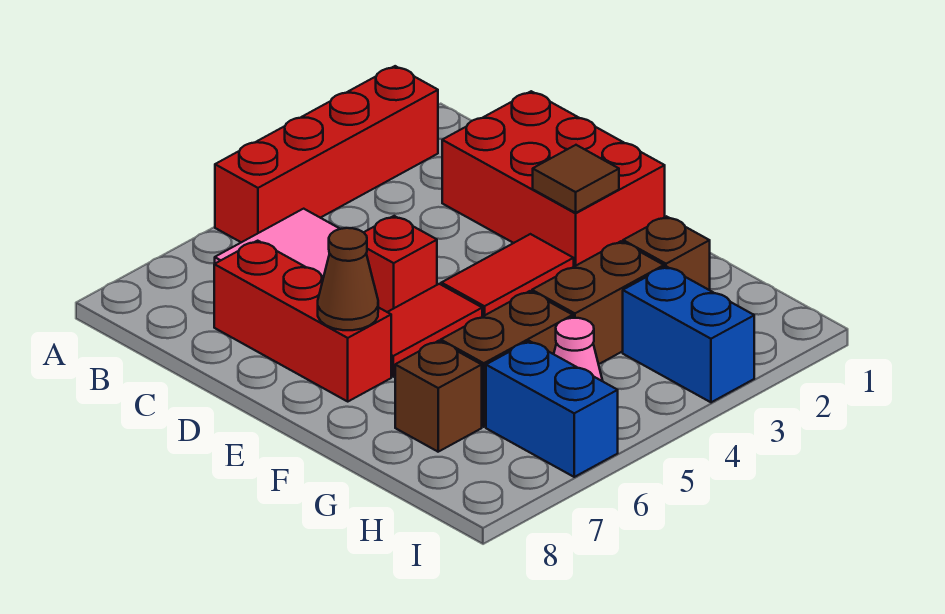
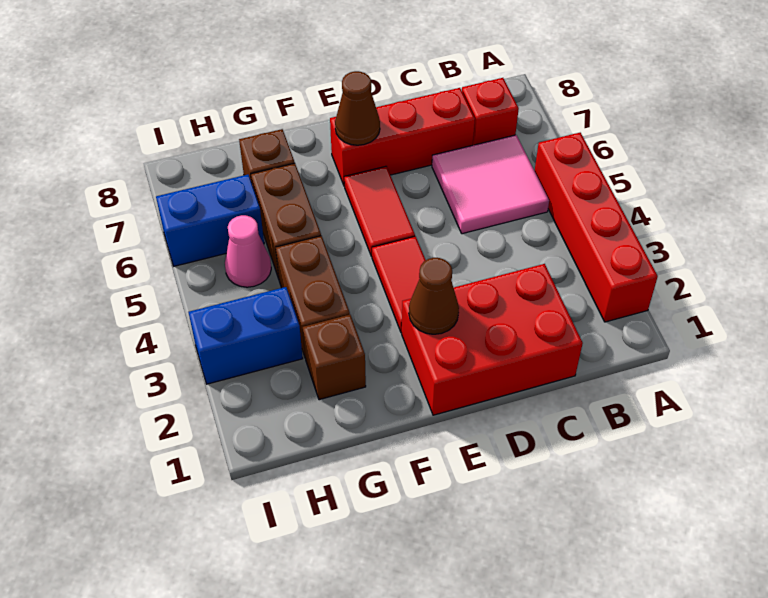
red 1x1 brick [364,216,437,312] -> red 1x1 brick moved to [462,78,519,145]
brown 1x1 tile [533,145,619,213] -> brown 1x1 cone [409,258,459,334]

